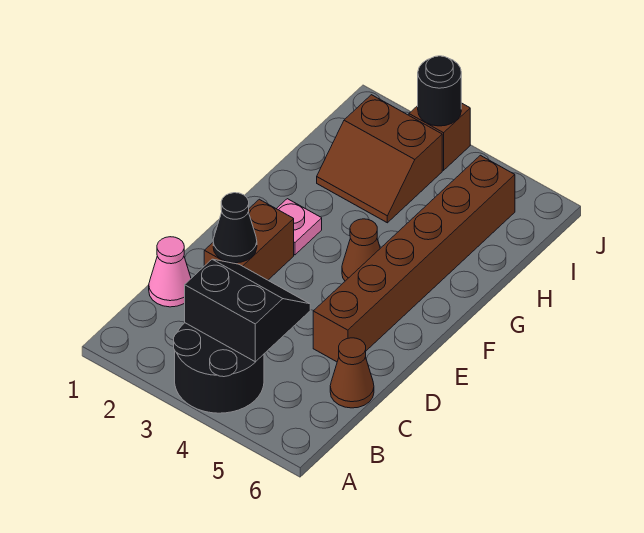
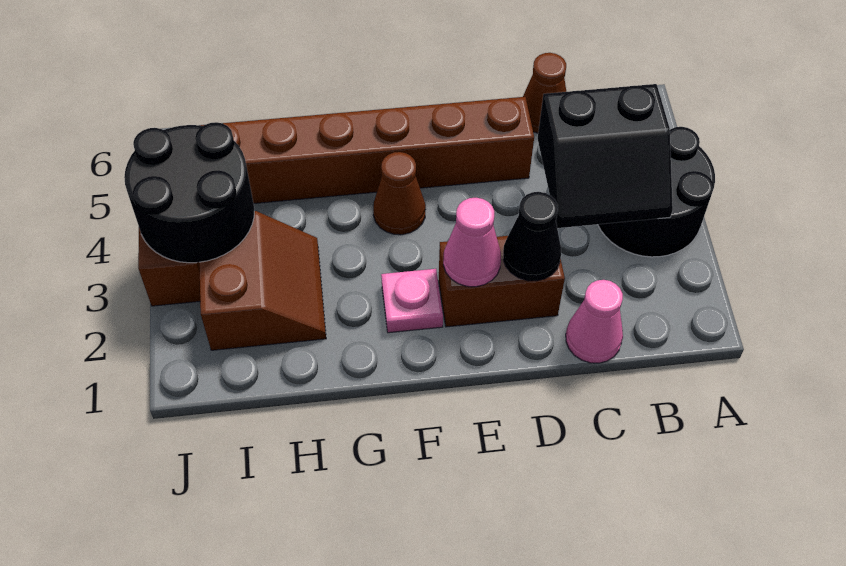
black 2x2 slope [185,259,310,362] -> black 2x2 slope turned to [538,84,673,228]
none -> pink 1x1 cone [443,198,501,287]
black 1x1 round brick [418,56,461,126] -> black 2x2 round brick [124,122,254,263]

